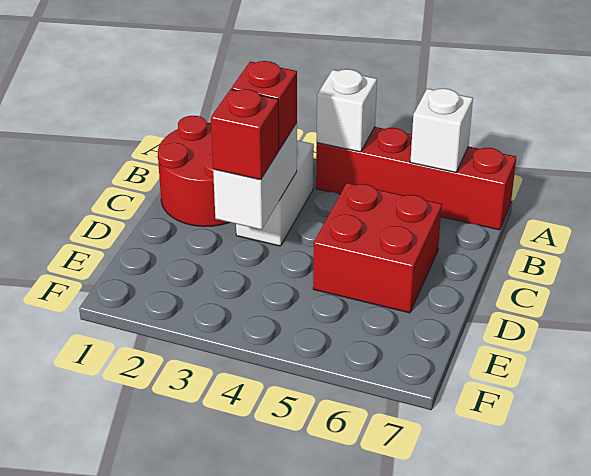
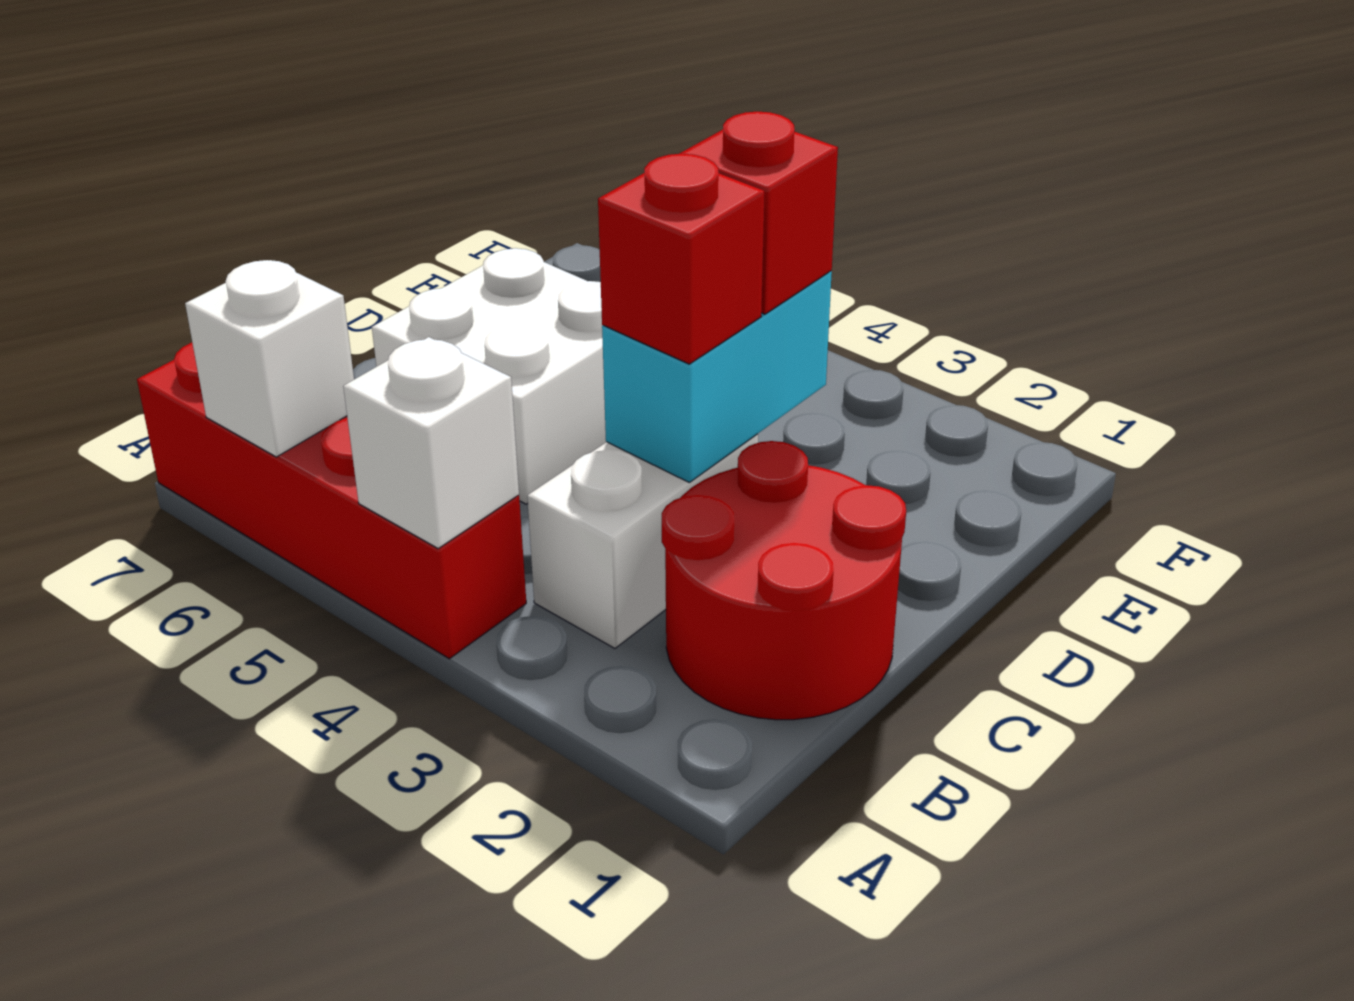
white 1x2 brick [213,123,297,230] -> cyan 1x2 brick [602,271,832,482]
red 2x2 brick [313,183,442,313] -> white 2x2 brick [372,248,606,504]

